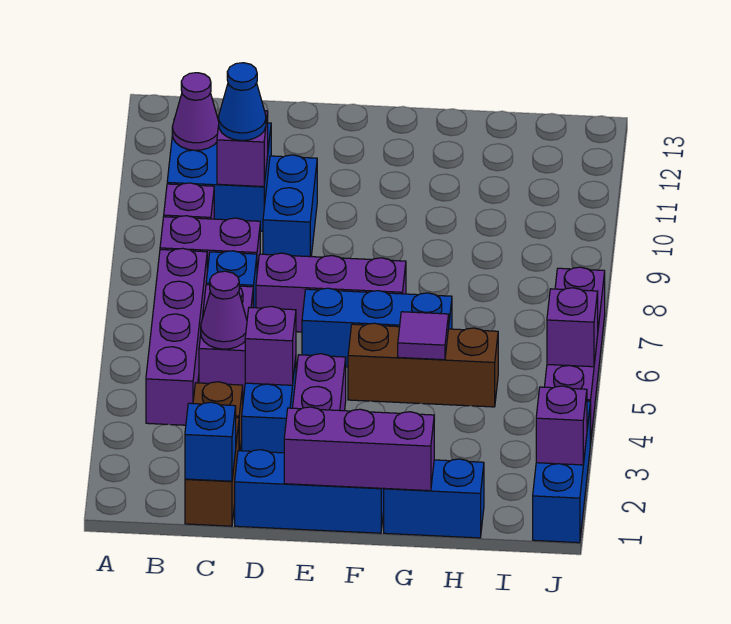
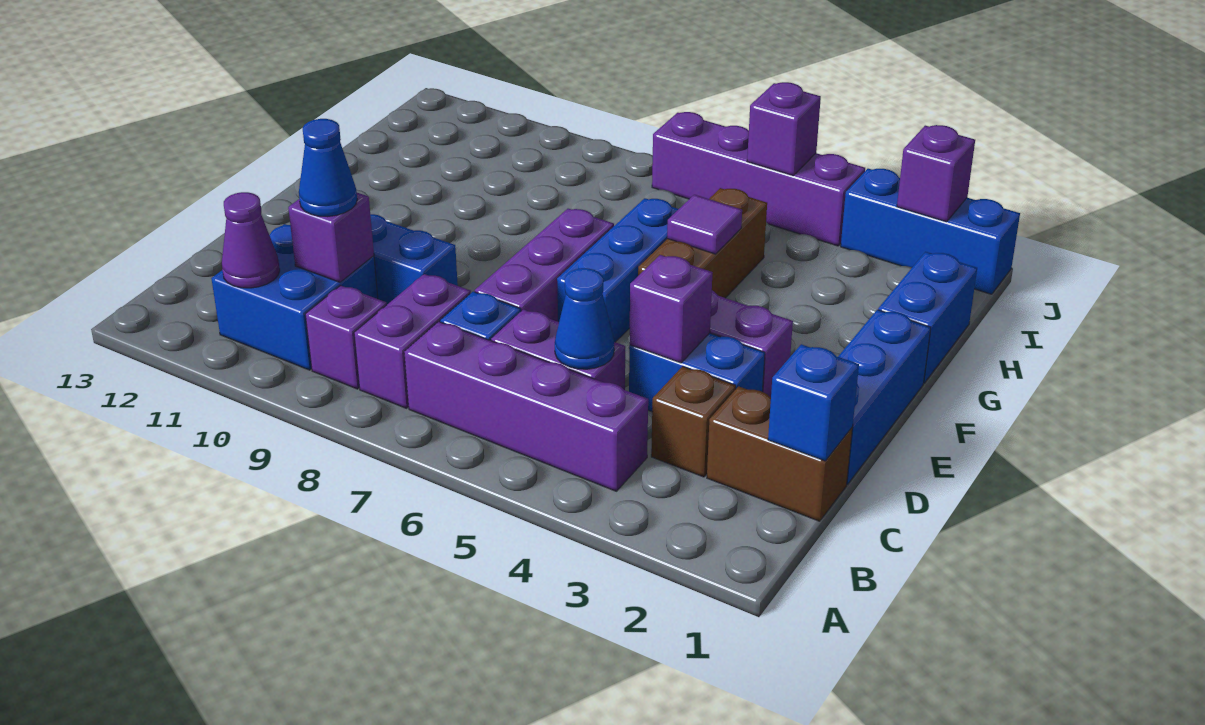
purple 1x1 cone [201,271,247,349] -> blue 1x1 cone [555,268,614,369]
purple 1x3 brick [284,407,434,491] -> none

